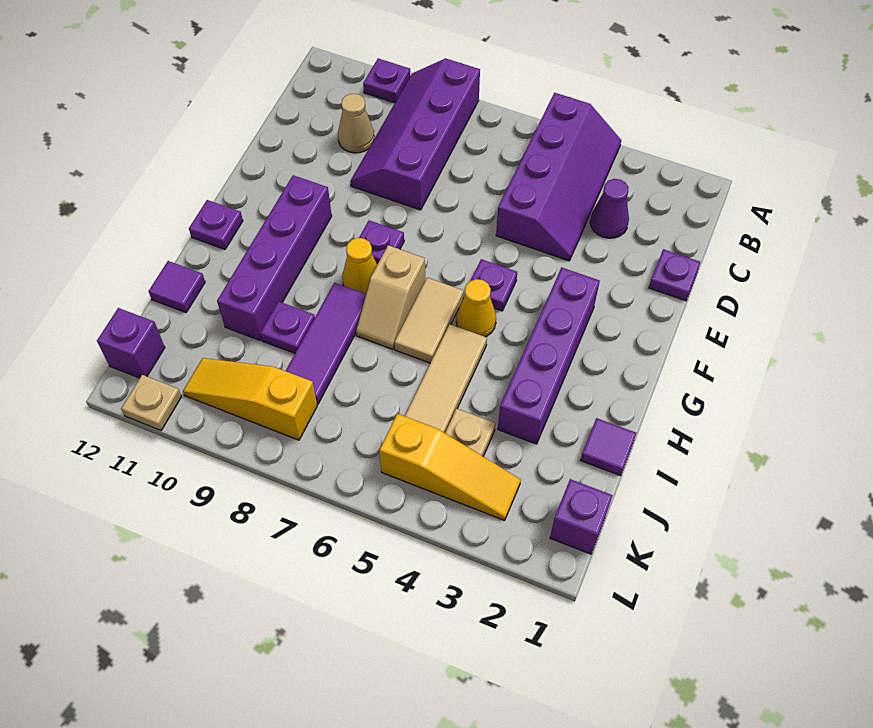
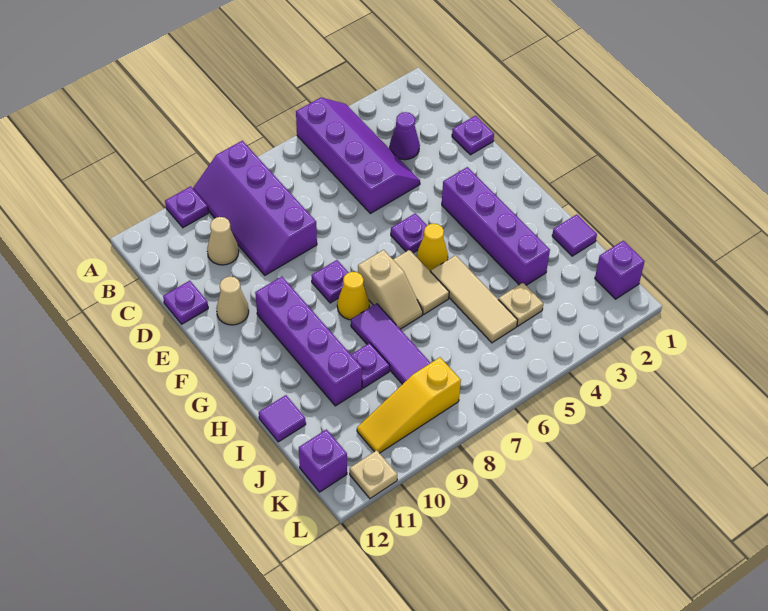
none -> tan 1x1 cone [216,276,249,325]
purple 1x1 plate [189,200,243,249] -> purple 1x1 plate moved to [163,281,208,324]
yellow 1x3 slope [379,414,521,520] -> none

